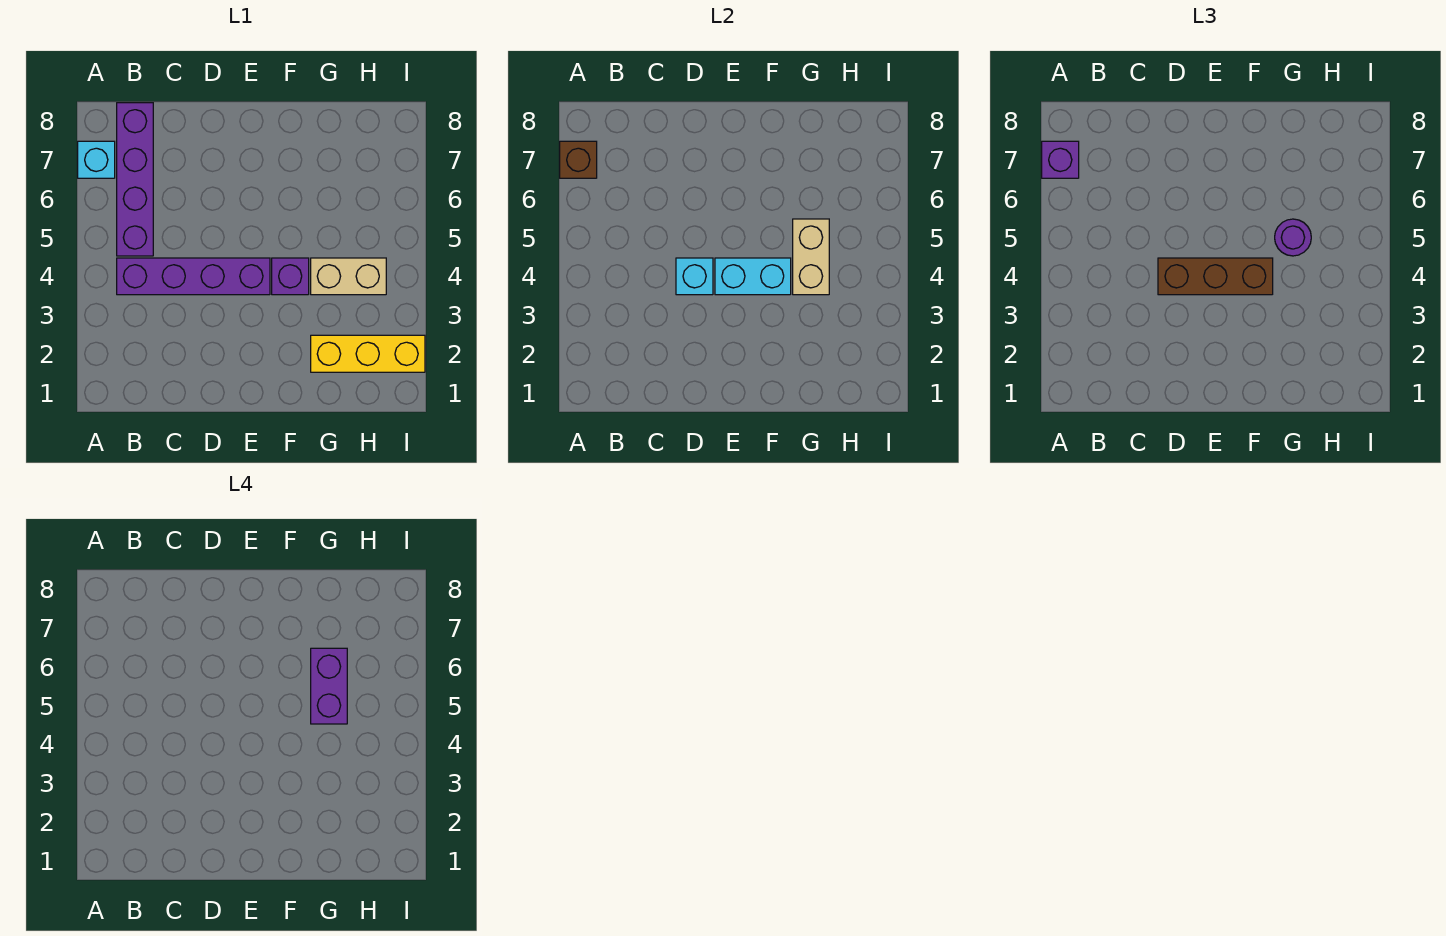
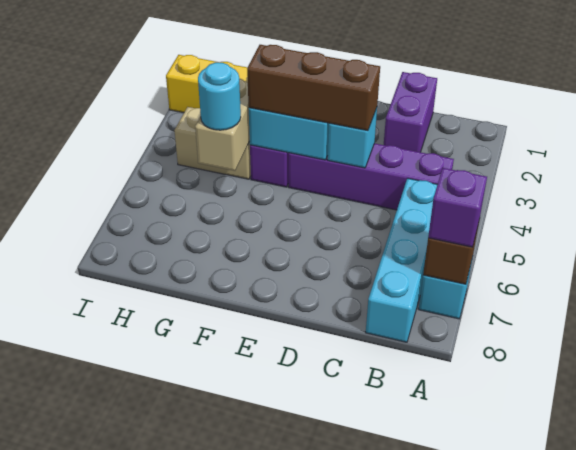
purple 1x4 brick [117,103,153,256] -> cyan 1x4 brick [366,178,437,342]
purple 1x1 round brick [1275,219,1311,256] -> cyan 1x1 round brick [198,62,241,130]
purple 1x2 brick [311,648,347,724] -> purple 1x2 brick moved to [384,72,437,152]

